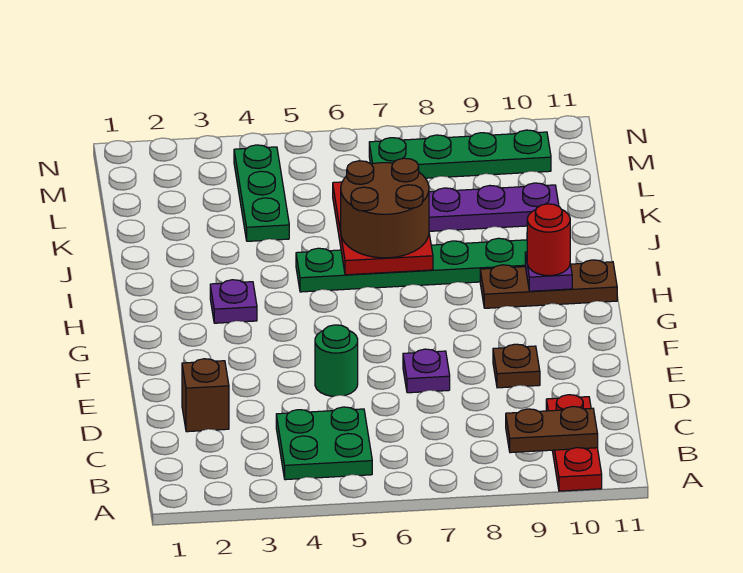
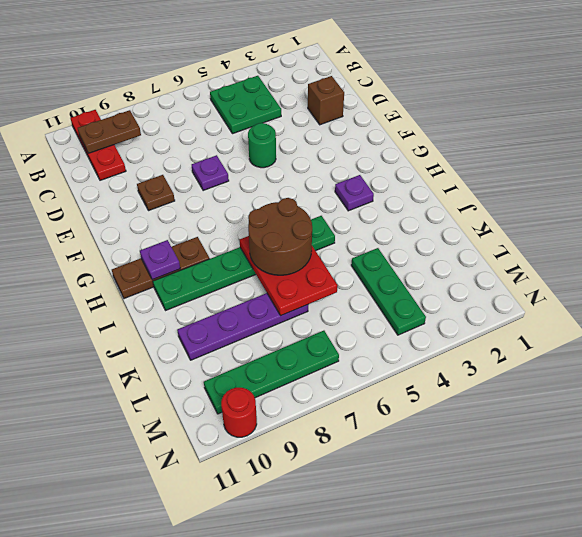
red 1x1 round brick [527,204,570,276] -> red 1x1 round brick moved to [221,388,257,437]

